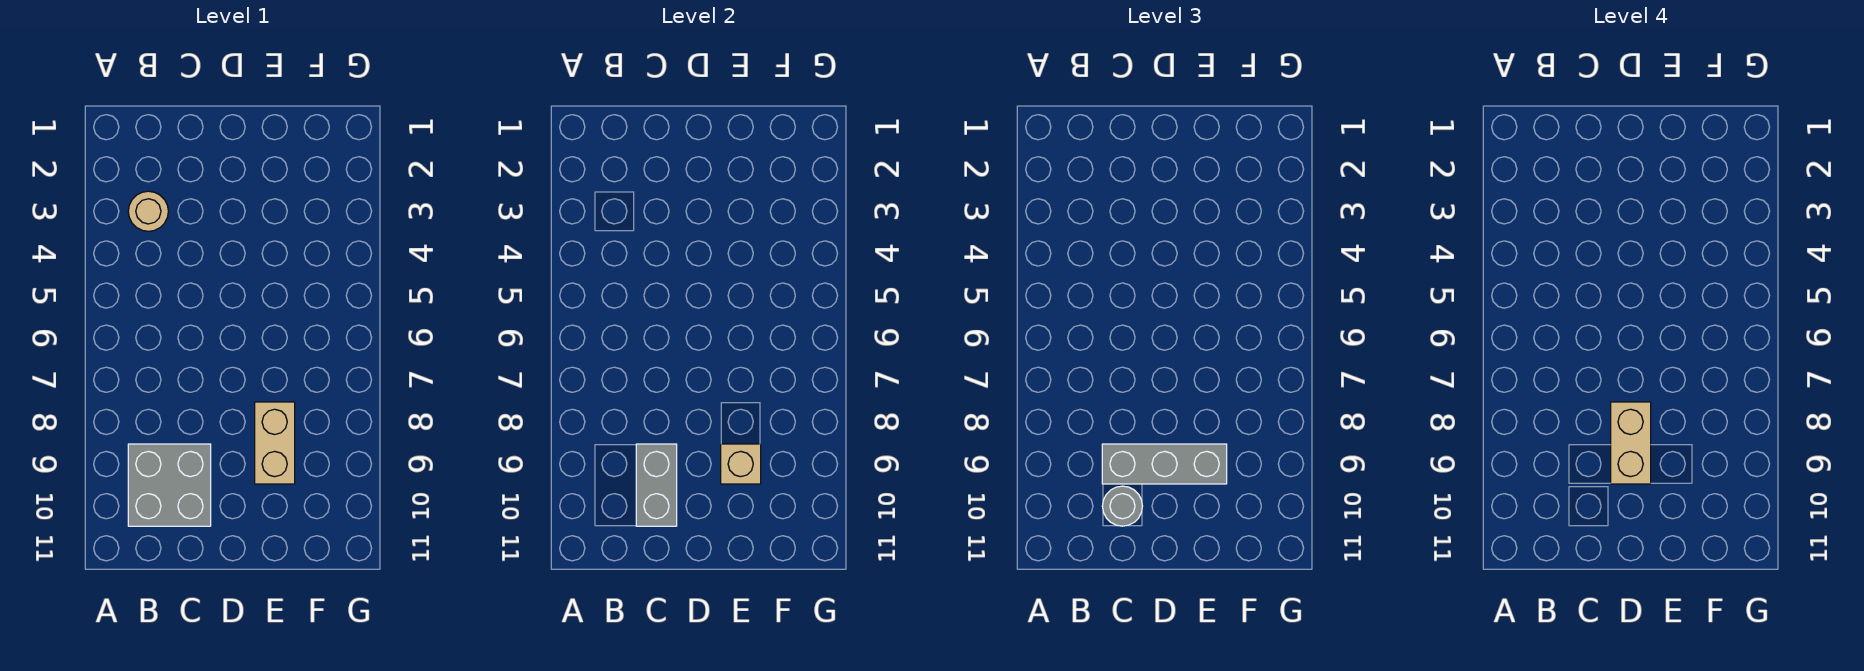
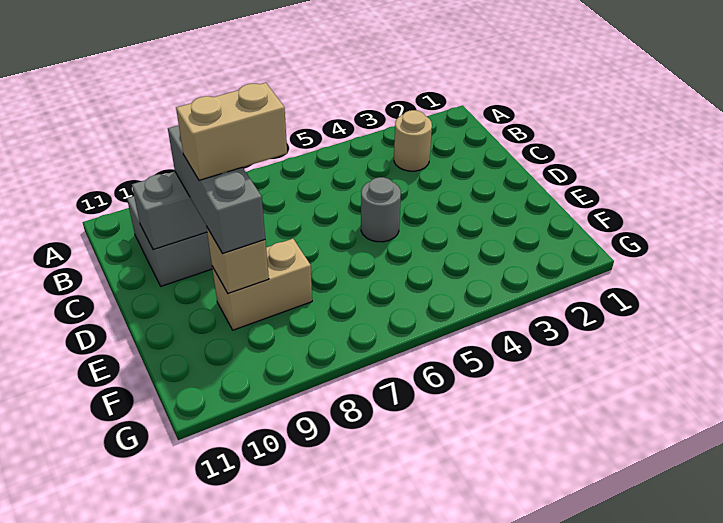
grey 1x1 round brick [1102,486,1142,526] -> grey 1x1 round brick moved to [361,177,401,242]

